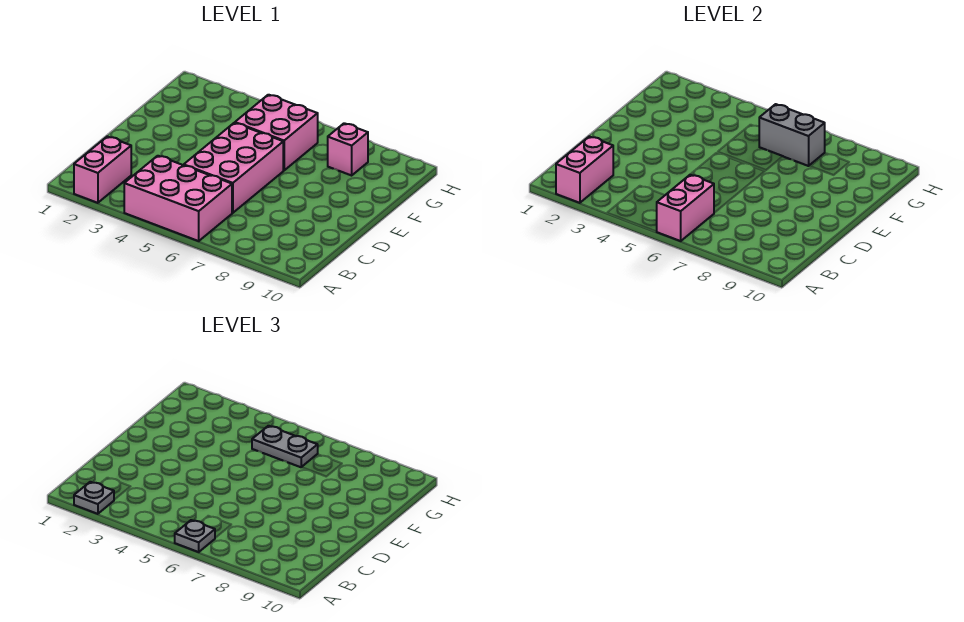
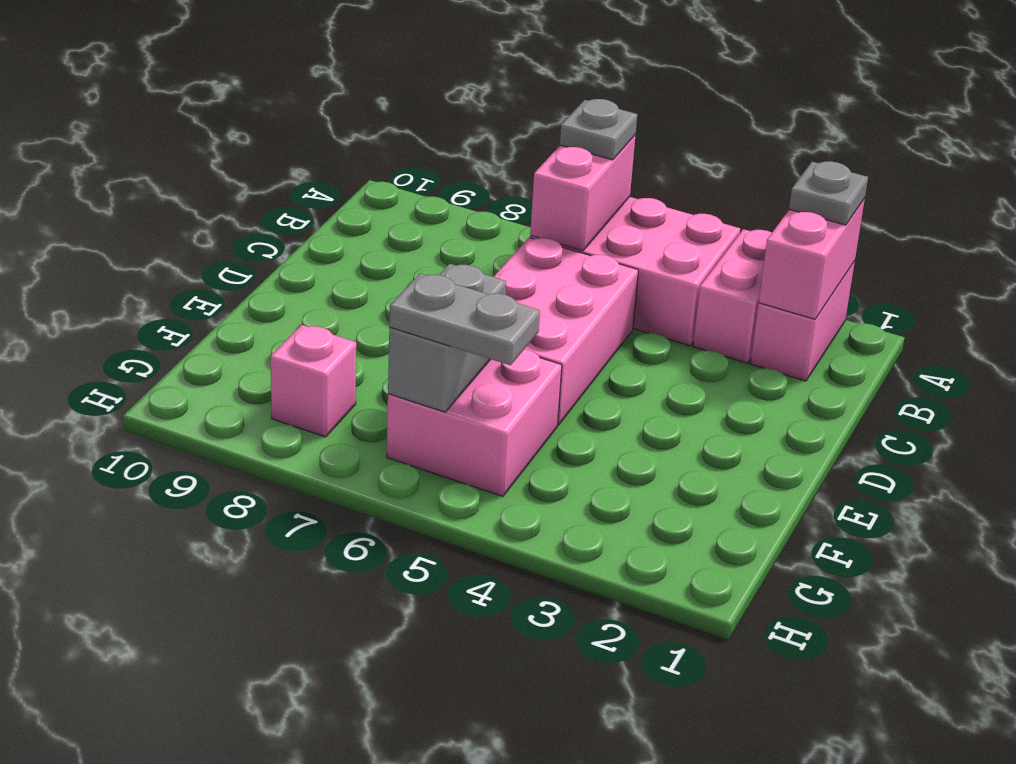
none -> pink 1x2 brick [693,229,772,363]
grey 1x2 brick [759,104,825,166] -> grey 1x2 brick turned to [388,264,506,412]

